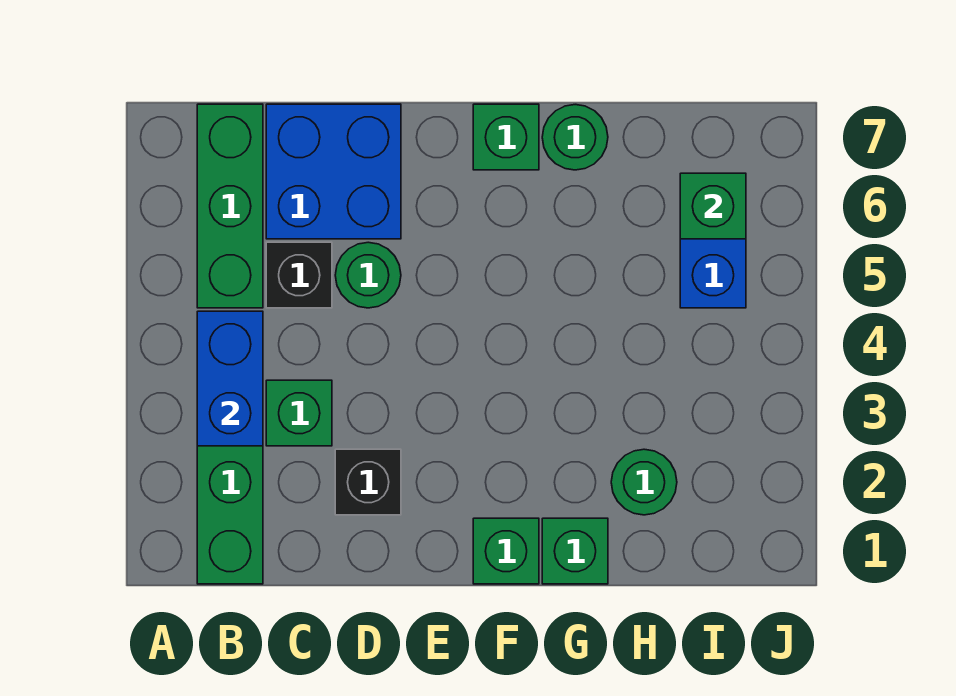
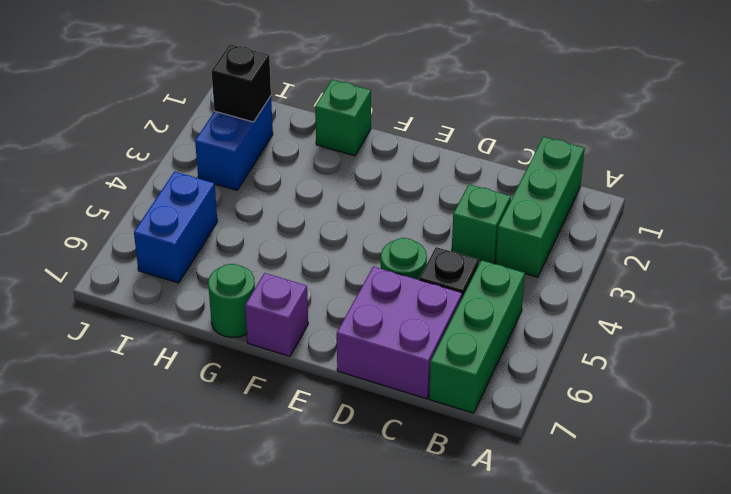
blue 1x2 brick [197,311,263,446] -> blue 1x2 brick moved to [195,96,273,190]
blue 2x2 brick [266,104,401,239] -> purple 2x2 brick [337,267,462,399]
black 1x1 brick [335,449,401,515] -> black 1x1 brick moved to [212,44,271,122]
green 1x1 brick [473,518,539,584] -> none
green 1x1 brick [473,104,539,170] -> purple 1x1 brick [245,273,308,356]
green 1x1 round brick [611,449,677,515] -> none
green 1x1 brick [680,173,746,239] -> none

